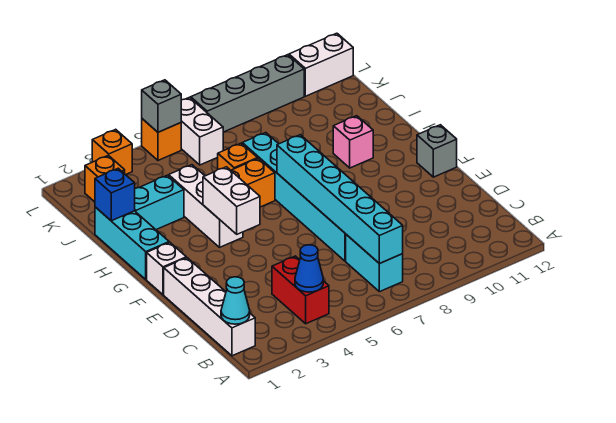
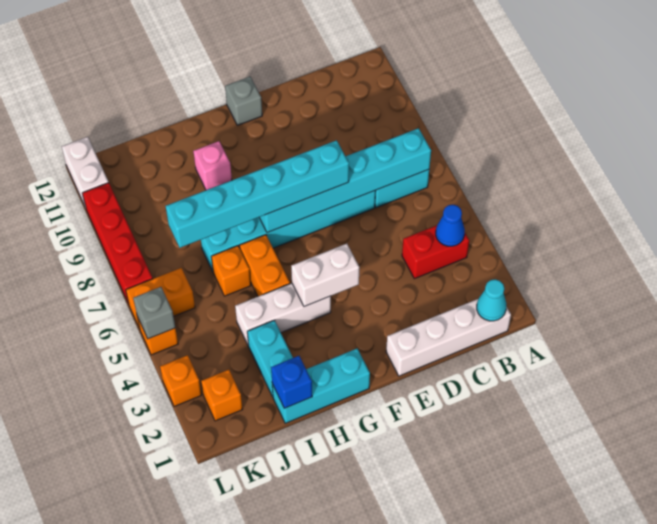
none -> cyan 1x6 brick [166,140,349,248]
white 1x1 brick [147,243,186,295] -> none
white 1x2 brick [181,97,223,165] -> orange 1x2 brick [126,268,195,329]
grey 1x4 brick [191,55,304,132] -> red 1x4 brick [82,183,153,302]

